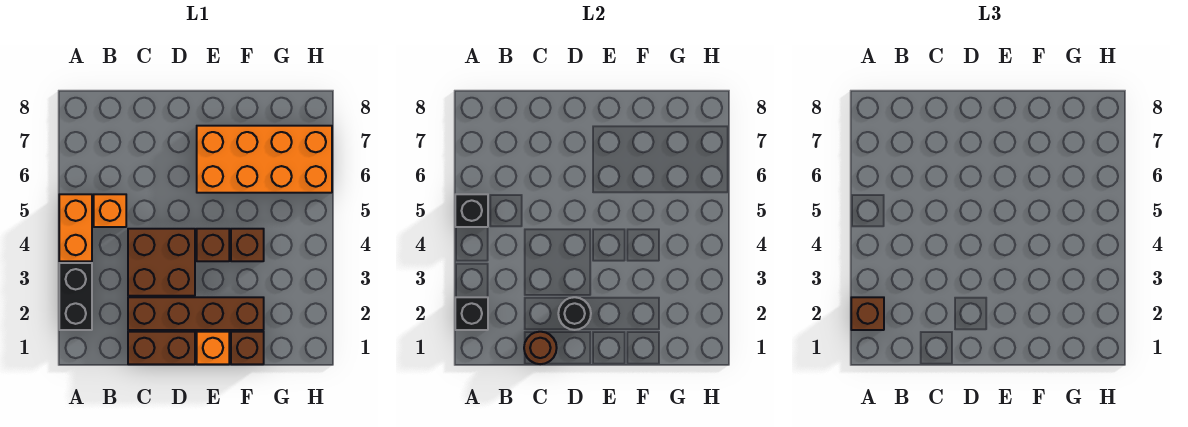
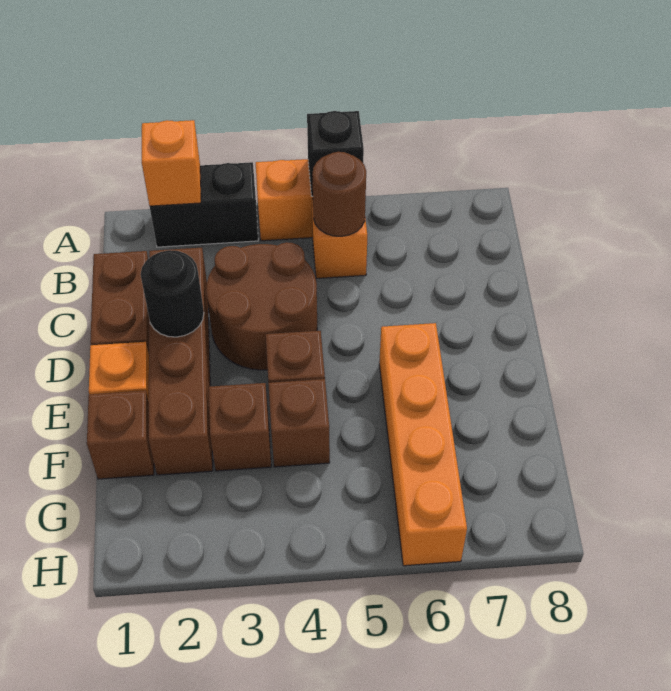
black 1x1 brick [455,297,488,330] -> orange 1x1 brick [142,120,201,206]
brown 1x1 brick [851,297,884,330] -> brown 1x1 brick moved to [209,383,271,471]
brown 1x1 round brick [524,332,557,364] -> brown 1x1 round brick moved to [312,152,366,236]
brown 2x2 brick [128,229,195,296] -> brown 2x2 round brick [206,242,317,370]
orange 2x4 brick [197,126,332,193] -> orange 1x4 brick [379,323,467,566]

